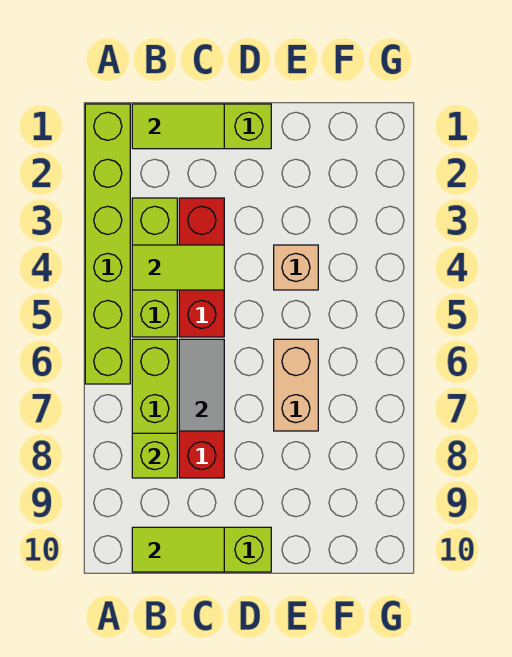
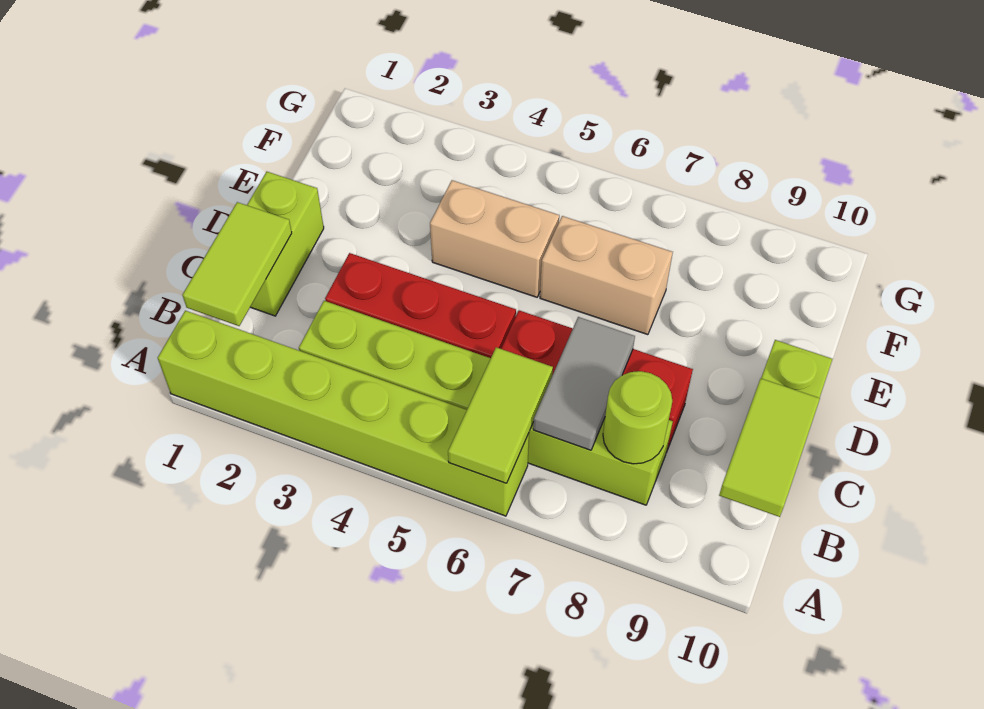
lime 1x2 tile [132,245,224,290] -> lime 1x2 tile moved to [448,347,553,483]
lime 1x1 brick [132,433,177,478] -> lime 1x1 round brick [603,371,672,464]
grey 1x2 tile [179,339,224,431] -> grey 1x2 tile turned to [533,317,635,450]
tan 1x1 brick [274,245,318,290] -> tan 1x2 brick [430,180,559,297]

